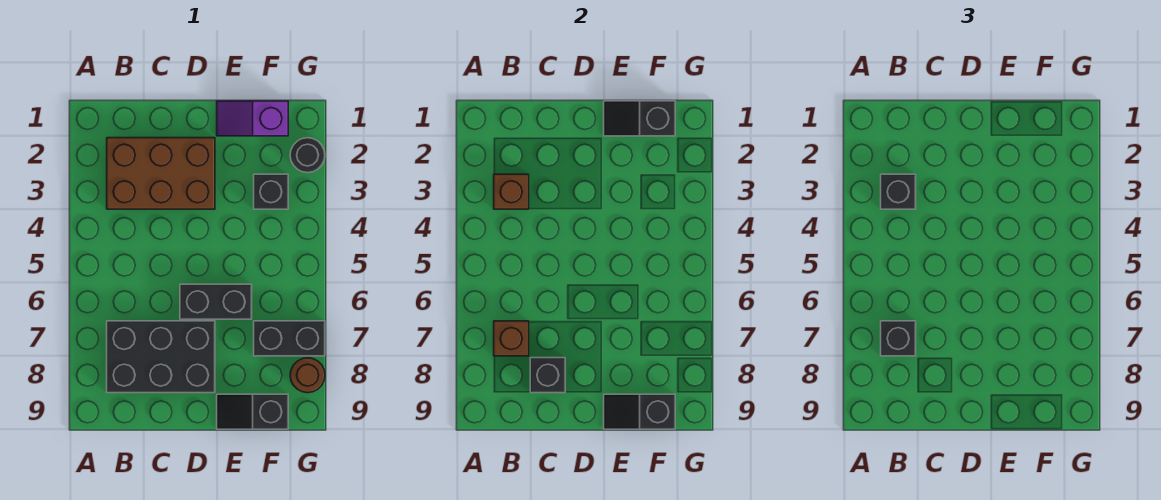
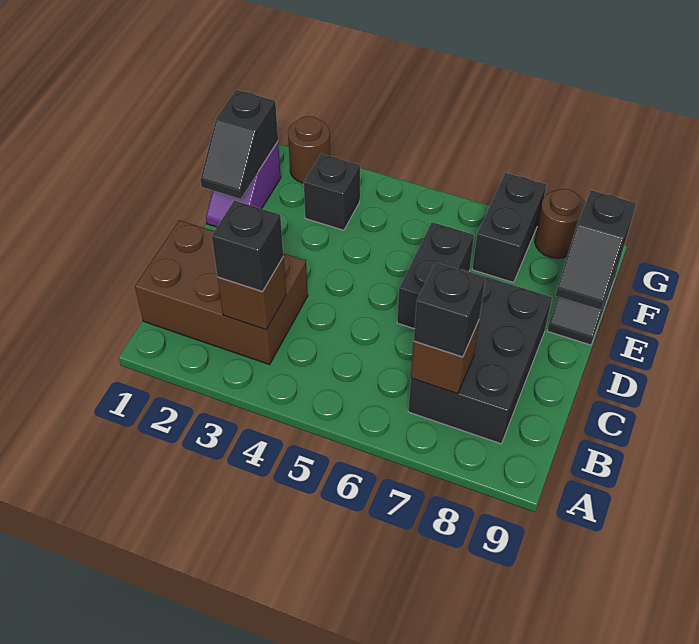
brown 2x3 brick [107,138,215,209] -> brown 2x3 brick turned to [135,220,308,364]
black 1x1 brick [530,358,565,393] -> none
black 1x1 round brick [290,138,325,173] -> brown 1x1 round brick [288,116,330,183]

